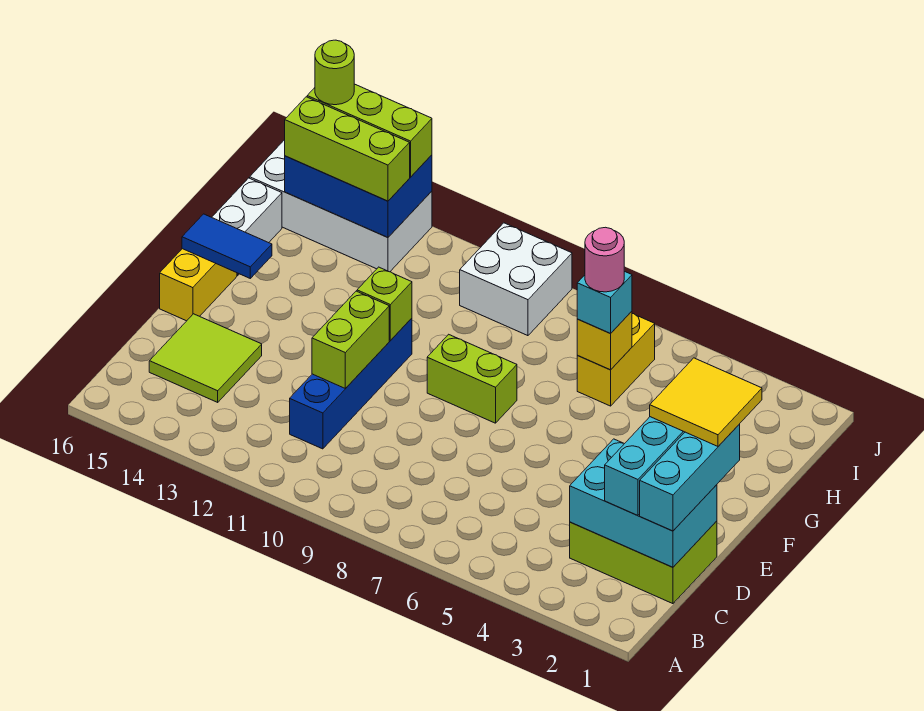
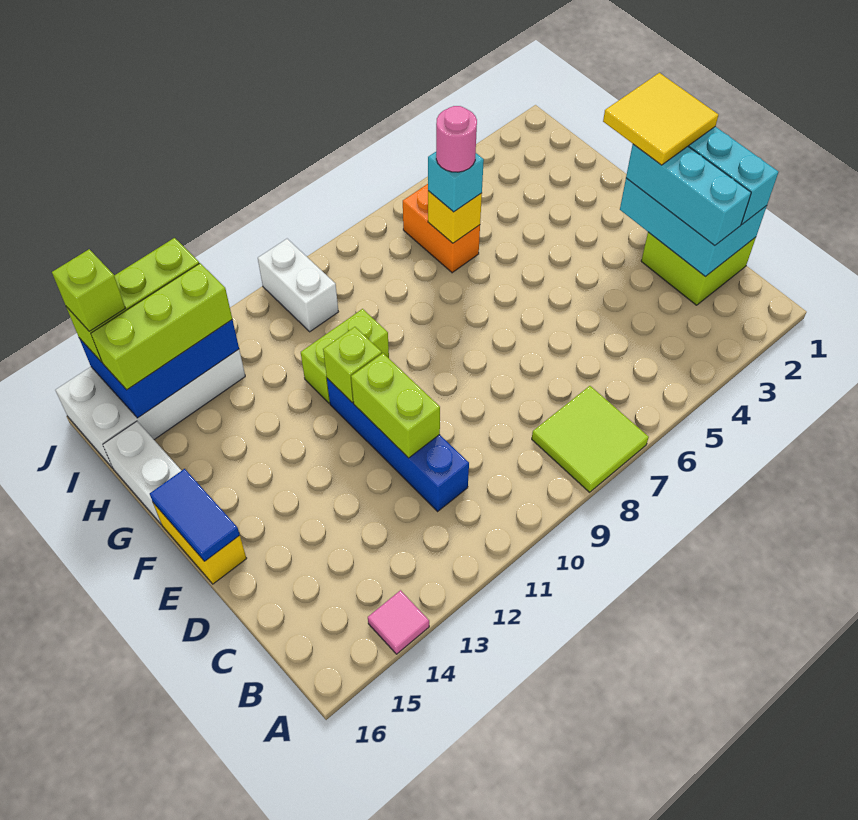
none -> pink 1x1 tile [368,590,429,654]
lime 2x3 brick [570,521,717,604] -> lime 2x2 brick [641,232,756,305]
cyan 2x3 brick [570,439,717,567] -> cyan 2x3 brick turned to [620,178,767,276]
lime 2x2 tile [149,314,262,402] -> lime 2x2 tile moved to [532,386,649,492]
lime 1x2 brick [427,334,517,423] -> lime 1x2 brick moved to [301,309,389,403]
blue 1x2 tile [182,214,272,278] -> blue 1x2 tile turned to [150,469,240,561]
yellow 1x2 brick [577,313,655,406] -> orange 1x2 brick [403,184,480,273]
white 2x2 brick [460,223,572,336] -> white 1x2 brick [258,239,338,332]
lime 1x1 round brick [315,40,354,105] -> lime 1x1 brick [52,249,125,331]

